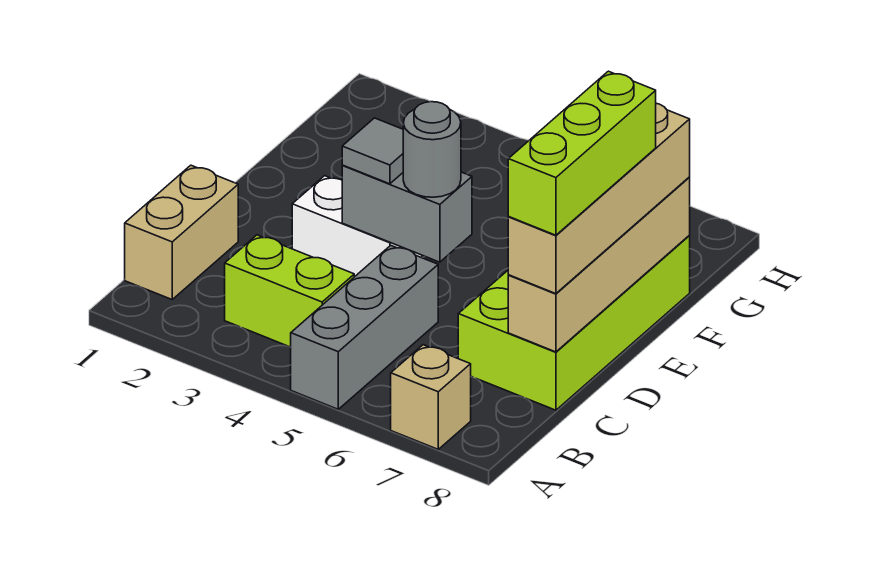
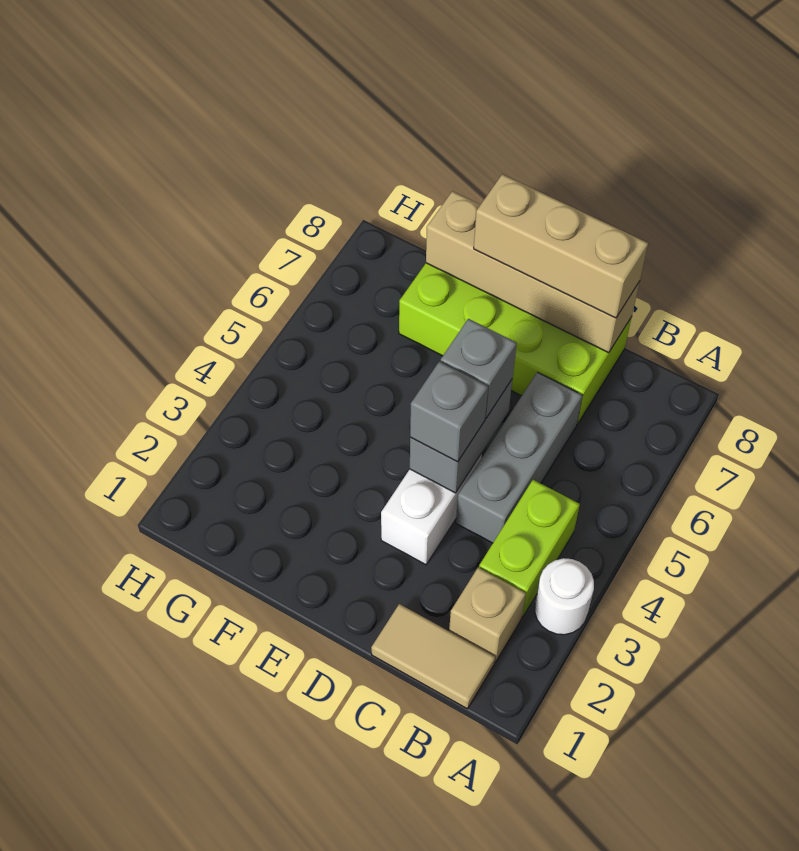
none -> white 1x1 round brick [535,558,594,635]
grey 1x3 brick [291,245,438,409] -> grey 1x3 brick turned to [456,372,582,543]
tan 1x1 brick [391,345,471,449] -> tan 1x1 brick moved to [449,568,526,662]
tan 1x2 brick [125,165,238,299] -> tan 1x2 tile [371,604,495,709]
tan 1x4 brick [508,103,690,294] -> tan 1x3 brick [474,174,648,318]
lime 1x3 brick [508,71,656,235] -> none
grey 1x1 tile [342,118,403,184] -> grey 1x1 brick [410,361,488,462]
grey 1x1 round brick [403,102,461,197] -> grey 1x1 brick [441,319,517,418]

